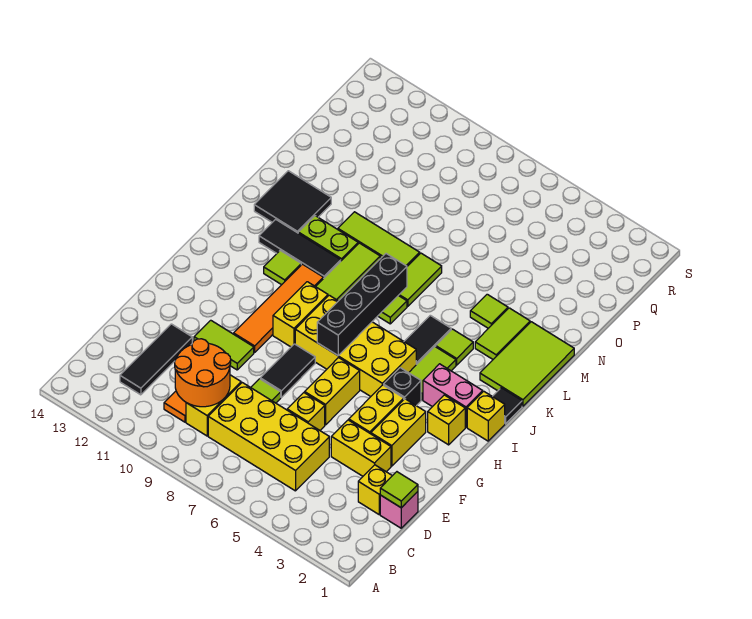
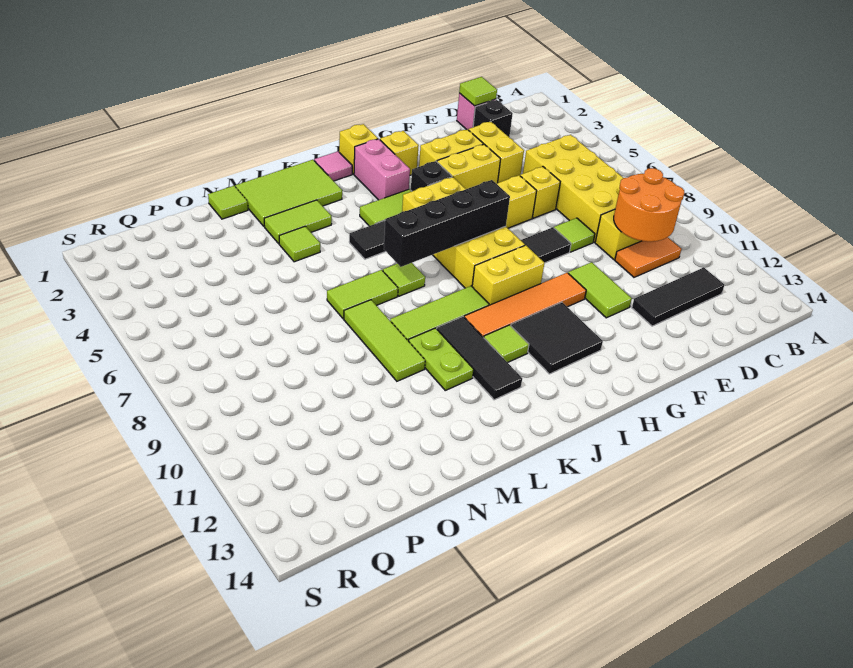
yellow 1x1 brick [358,465,392,514] -> black 1x1 brick [473,100,513,137]
black 1x1 tile [492,388,522,424] -> pink 1x1 tile [314,151,352,181]
lime 1x1 tile [436,329,473,365] -> lime 1x1 tile moved to [208,186,248,219]
black 2x2 tile [254,171,331,233] -> black 2x2 tile moved to [511,302,603,374]

